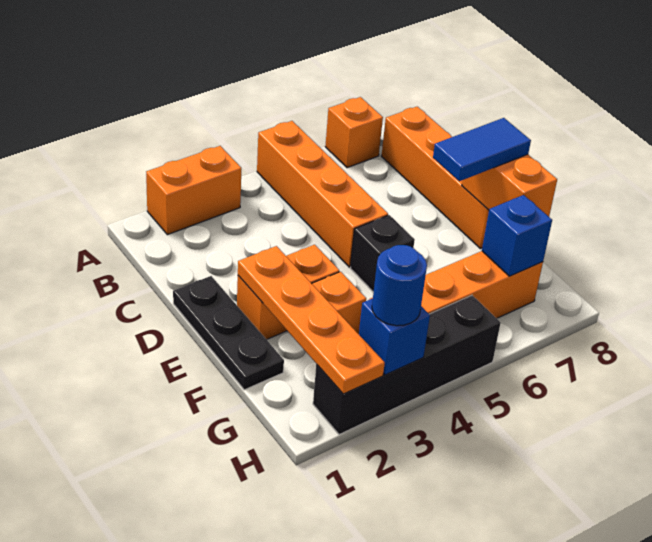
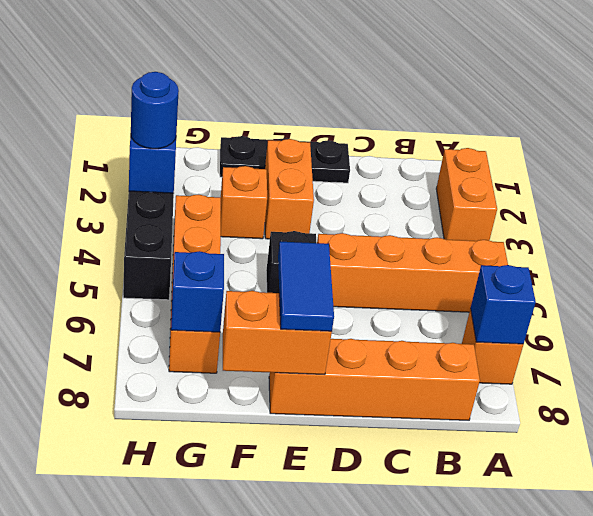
none -> blue 1x1 brick [471,265,536,344]
orange 1x4 plate [238,246,385,394] -> none

